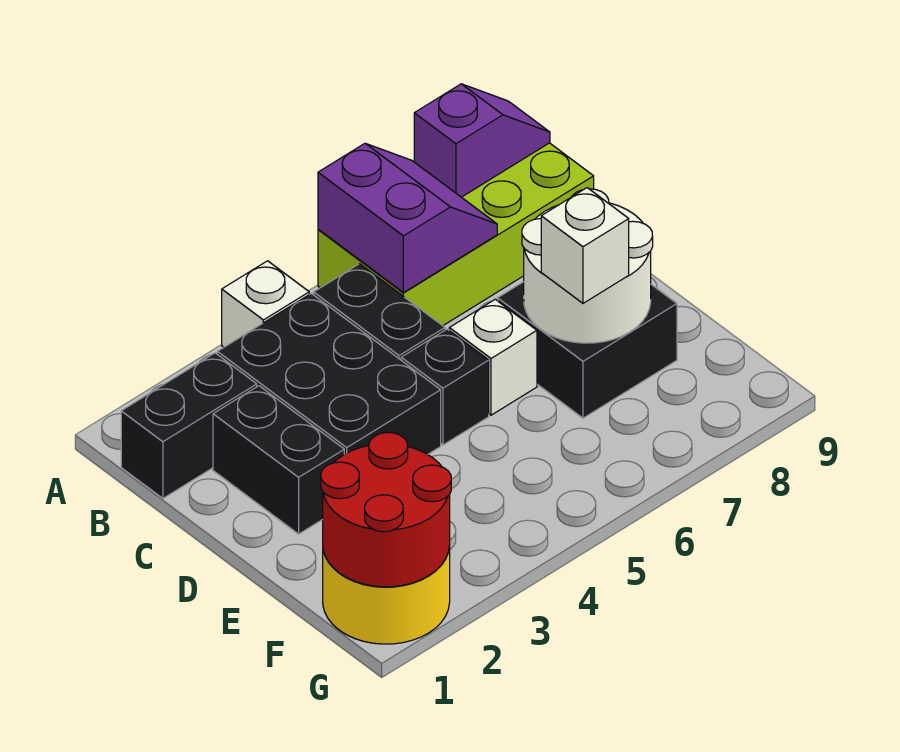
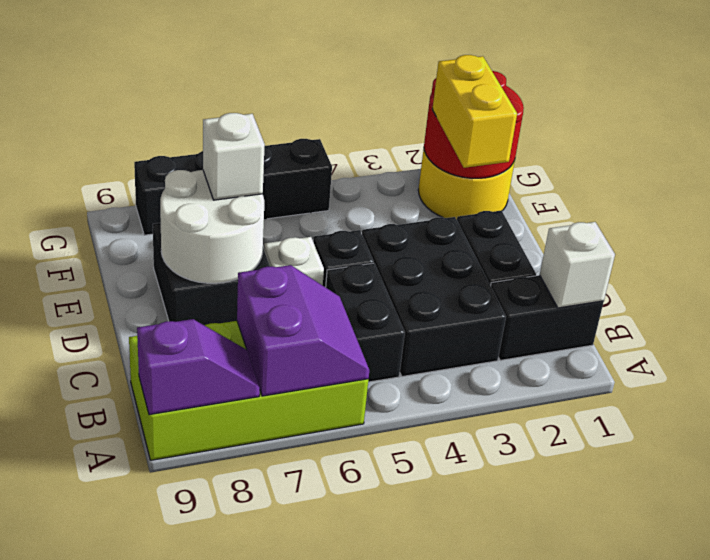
white 1x1 brick [222,261,309,347] -> white 1x1 brick moved to [540,222,615,308]
purple 2x2 slope [318,144,497,293] -> purple 2x2 slope turned to [237,265,369,396]
purple 1x2 slope [414,84,550,197] -> purple 1x2 slope turned to [137,319,260,415]
none -> yellow 1x2 brick [432,55,517,168]
none -> black 1x4 brick [134,139,332,235]

